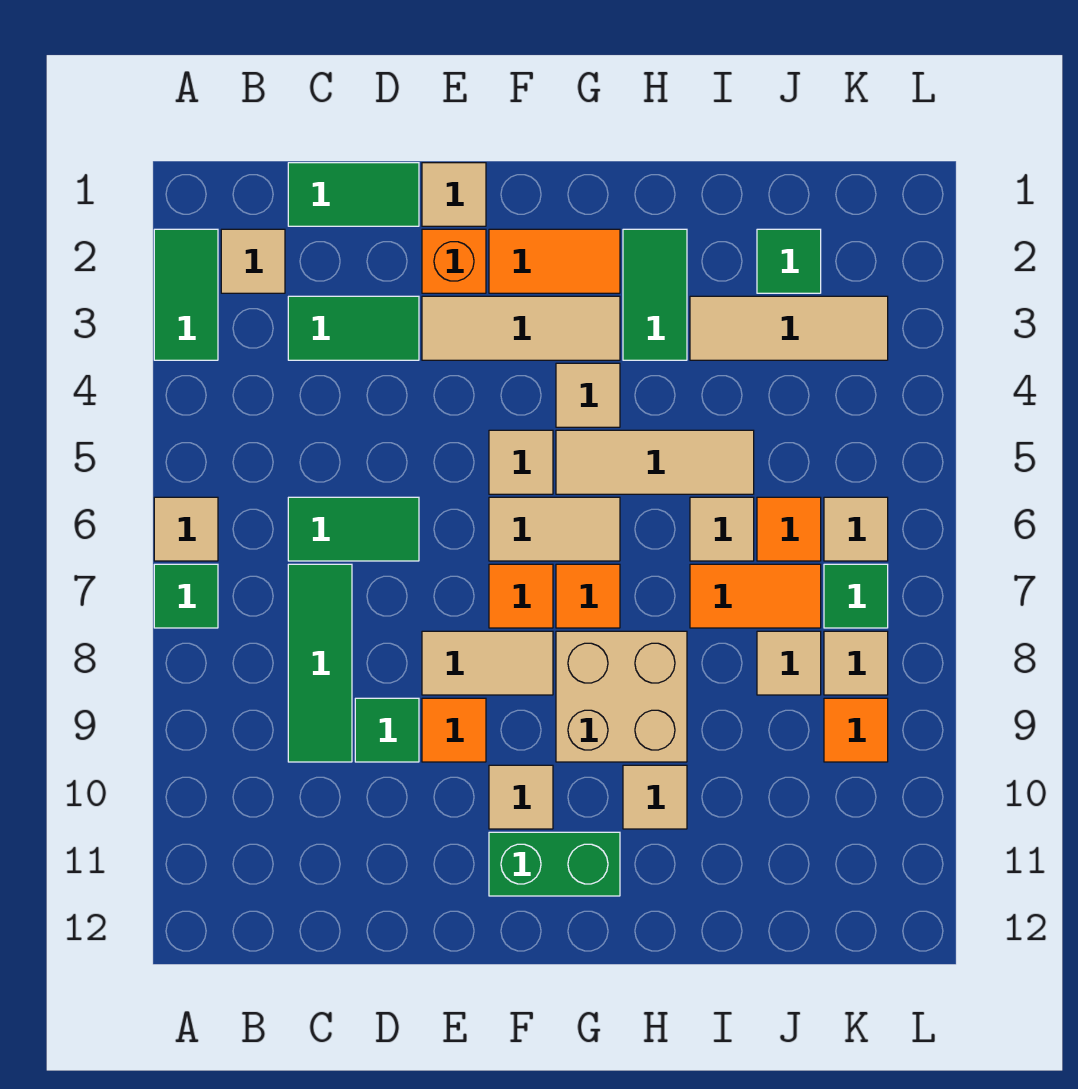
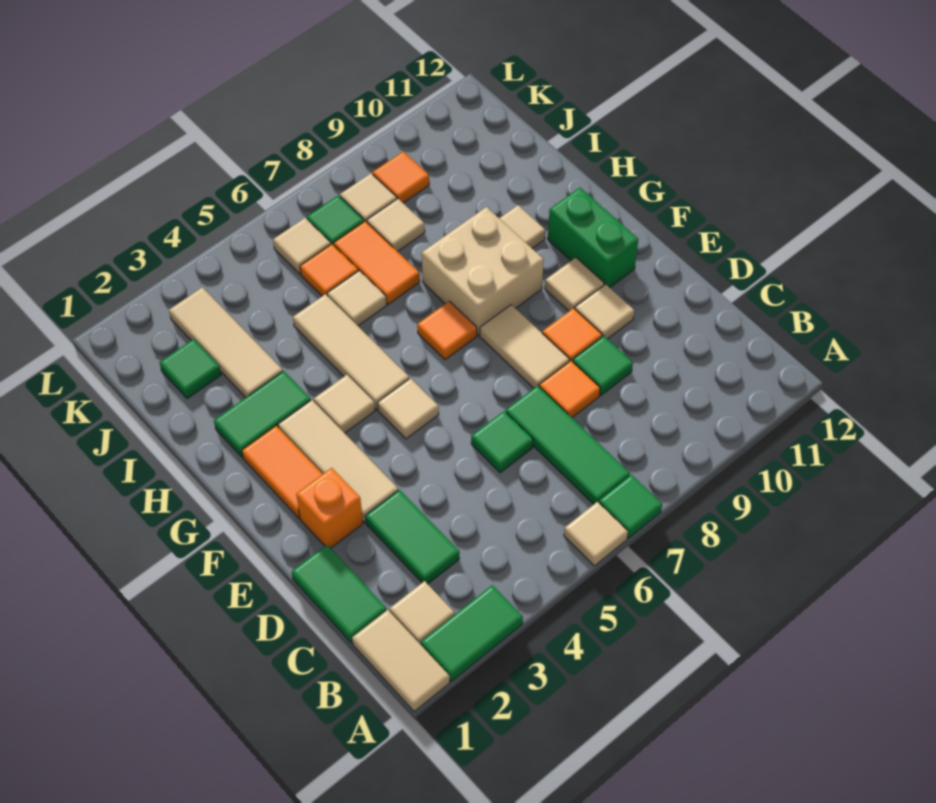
green 1x2 tile [288,497,419,561] -> green 1x1 tile [471,411,533,473]
green 1x3 tile [288,564,352,762] -> green 1x3 tile turned to [506,386,630,504]
tan 1x1 tile [422,163,486,226] -> tan 1x1 tile moved to [575,284,634,339]
tan 1x2 tile [489,497,620,561] -> tan 1x2 tile moved to [352,610,450,712]
orange 1x1 tile [489,564,553,628] -> orange 1x1 tile moved to [539,361,600,418]

